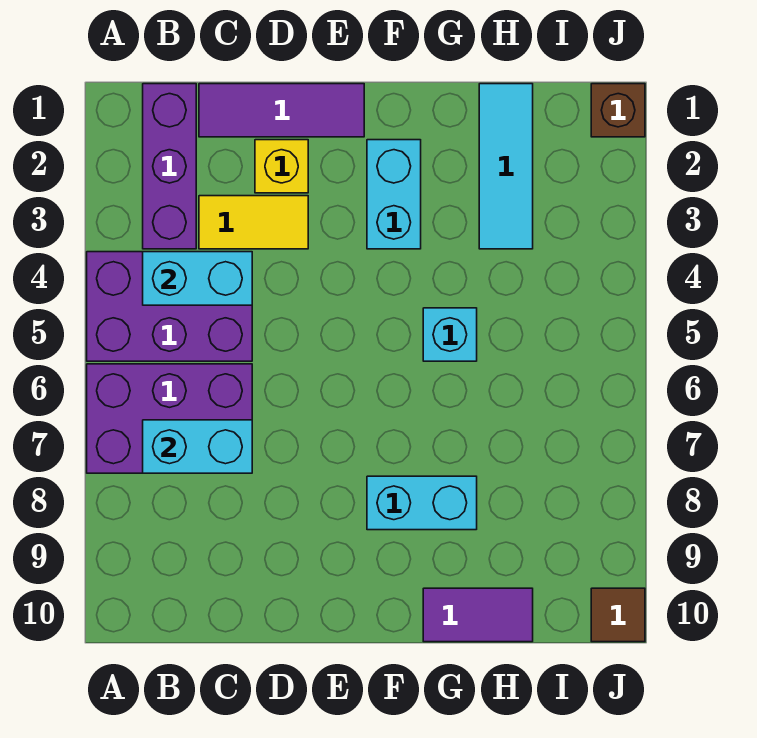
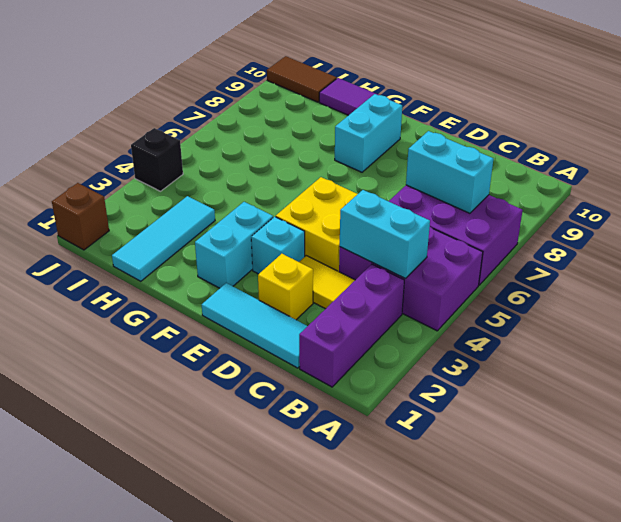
purple 1x3 tile [199,84,364,137] -> cyan 1x3 tile [202,283,307,368]
none -> yellow 2x2 brick [276,177,357,272]
cyan 1x2 brick [367,476,477,530] -> cyan 1x2 brick turned to [335,94,402,172]
cyan 1x1 brick [423,308,477,361] -> cyan 1x1 brick moved to [251,217,305,274]
none -> black 1x1 brick [131,128,183,191]
brown 1x1 tile [591,588,645,642] -> brown 1x2 tile [267,56,337,102]

